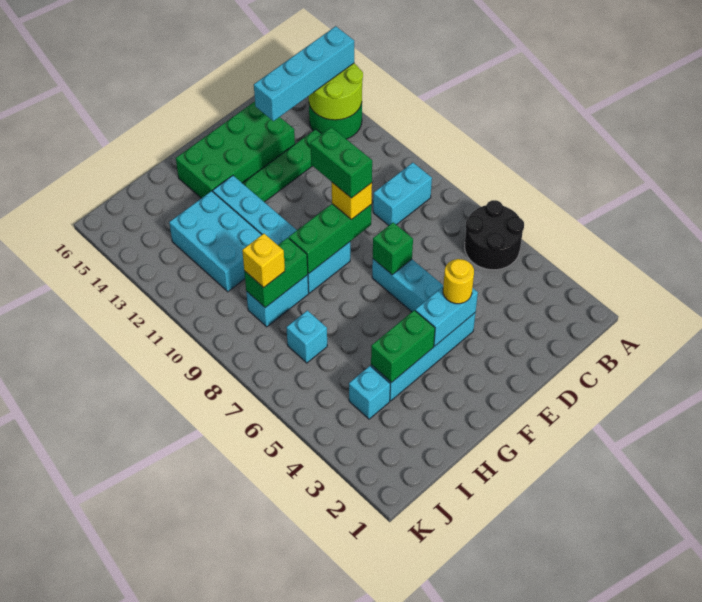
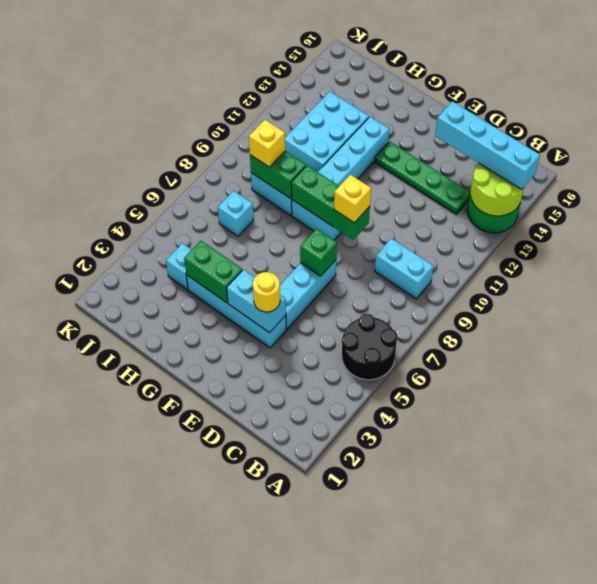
green 2x4 brick [176,102,295,198] -> none
green 1x2 brick [310,127,372,198] -> none

